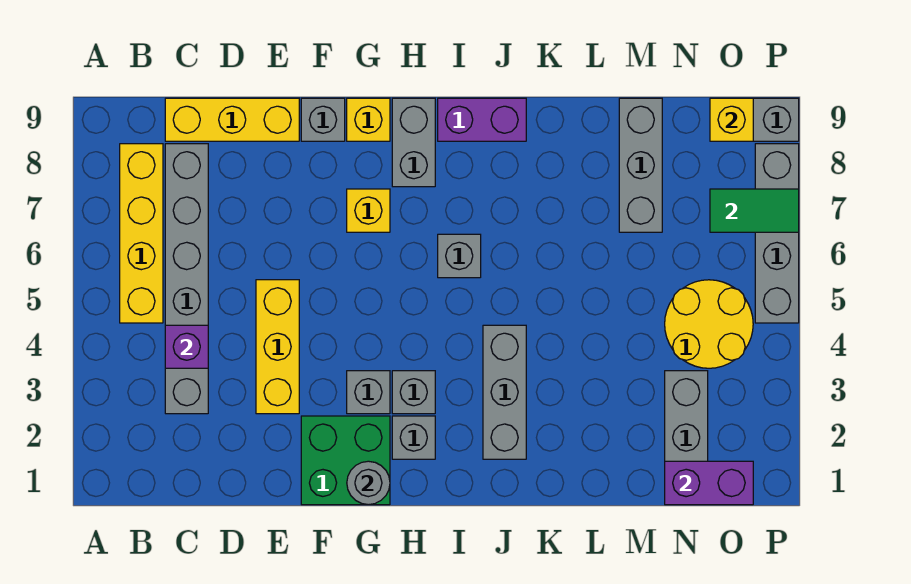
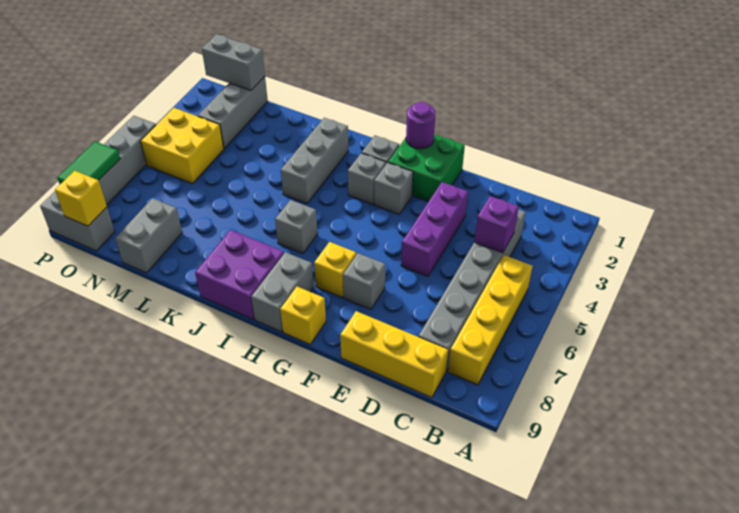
yellow 1x3 brick [256,280,299,414] -> purple 1x3 brick [401,182,468,276]
grey 1x1 brick [301,98,345,141] -> grey 1x1 brick moved to [343,253,385,309]
grey 1x1 round brick [347,461,390,505] -> purple 1x1 round brick [406,102,435,149]
purple 1x2 brick [438,98,526,141] -> purple 2x2 brick [195,230,284,320]
grey 1x3 brick [619,98,662,232] -> grey 1x2 brick [115,198,182,273]
purple 1x2 brick [665,461,753,505] -> grey 1x2 brick [202,34,265,91]
yellow 2x2 round brick [665,280,753,368] -> yellow 2x2 brick [141,108,224,184]
green 1x2 tile [710,189,799,232] -> green 1x2 tile turned to [57,141,120,184]

